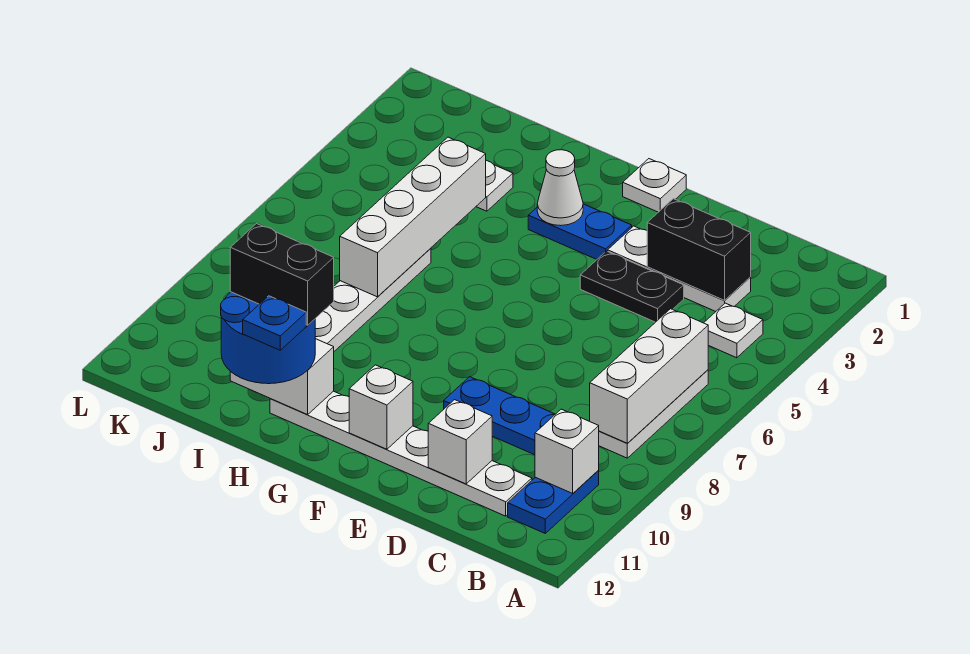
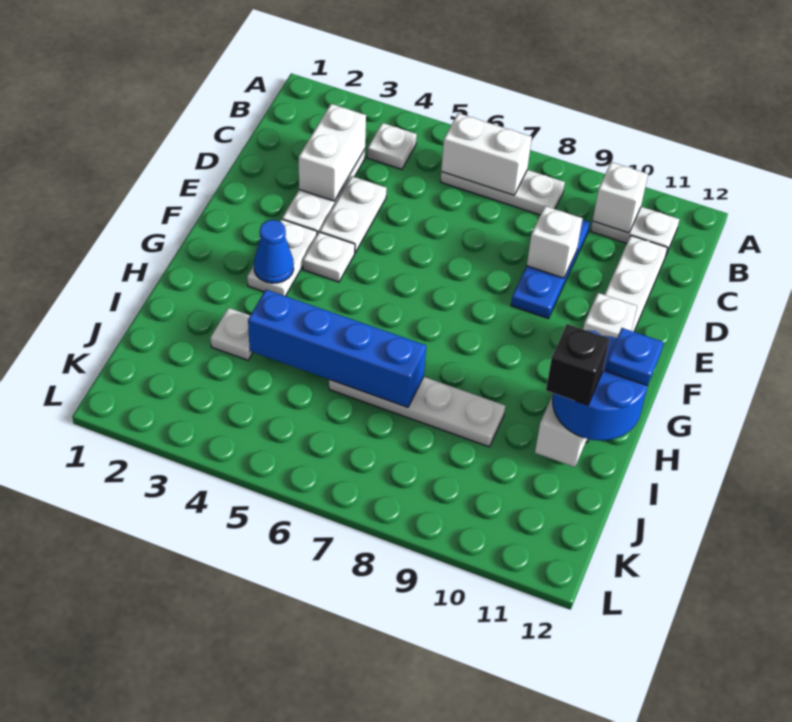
white 1x3 brick [590,309,708,443] -> white 1x2 brick [441,113,532,195]
blue 1x2 plate [508,470,599,533] -> white 1x2 plate [591,207,679,254]
black 1x2 brick [647,199,751,300] -> white 1x2 brick [299,104,366,201]
black 1x2 plate [580,251,684,322] -> white 1x2 plate [320,176,387,253]
white 1x1 brick [428,400,492,484] -> white 1x1 brick moved to [527,206,583,278]
white 1x1 plate [623,159,686,212] -> white 1x1 plate moved to [303,232,355,282]
blue 1x2 plate [528,204,632,259] -> white 1x2 plate [247,219,317,296]
white 1x1 cone [537,150,583,226] -> blue 1x1 cone [254,220,294,283]
black 1x2 brick [230,223,334,325] -> black 1x1 brick [546,324,610,405]
white 1x4 brick [340,137,486,297] -> blue 1x4 brick [248,290,426,407]

